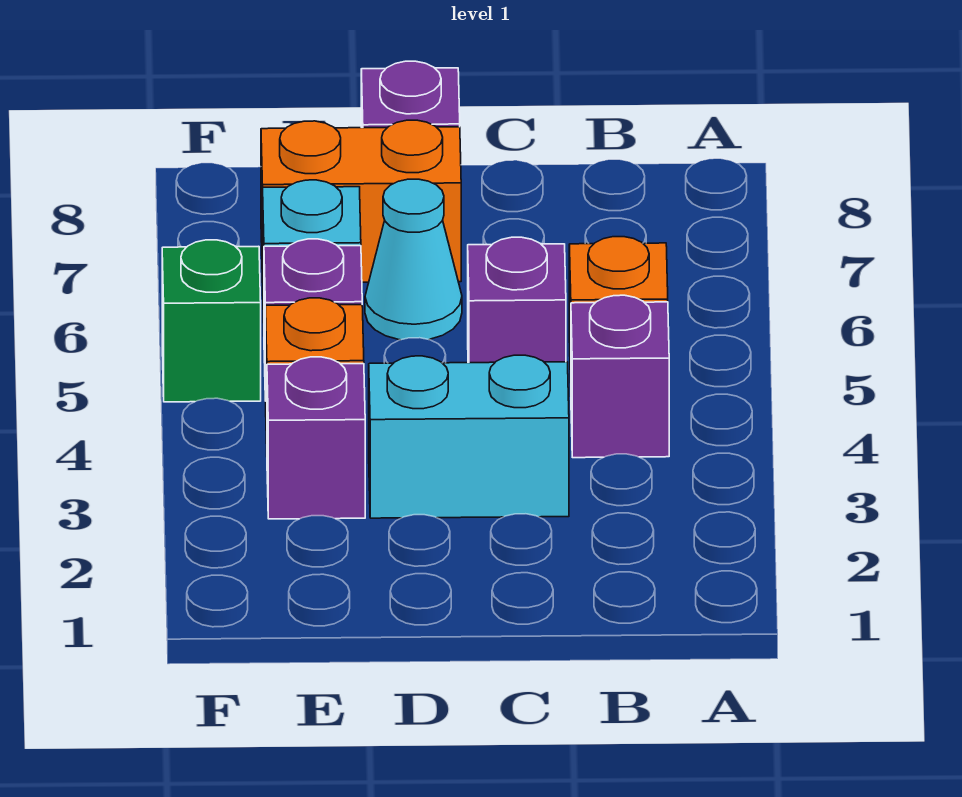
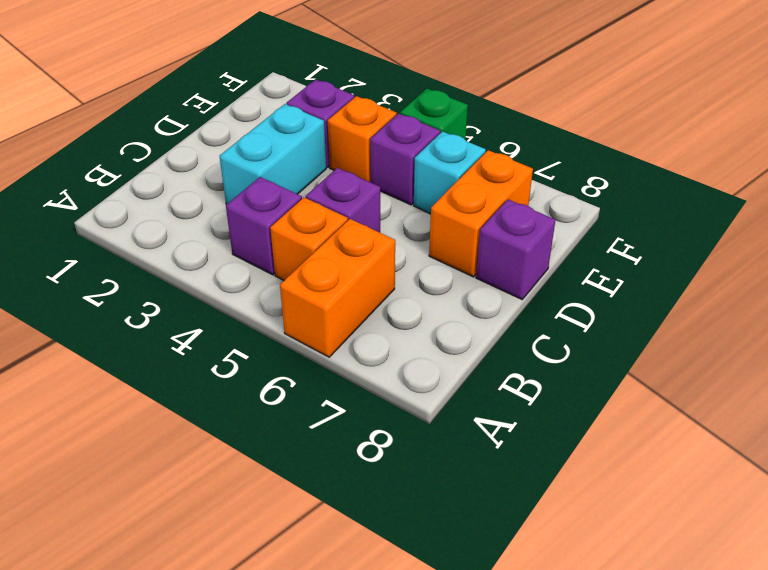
none -> orange 1x2 brick [280,219,395,357]
cyan 1x1 cone [365,179,462,340] -> none

